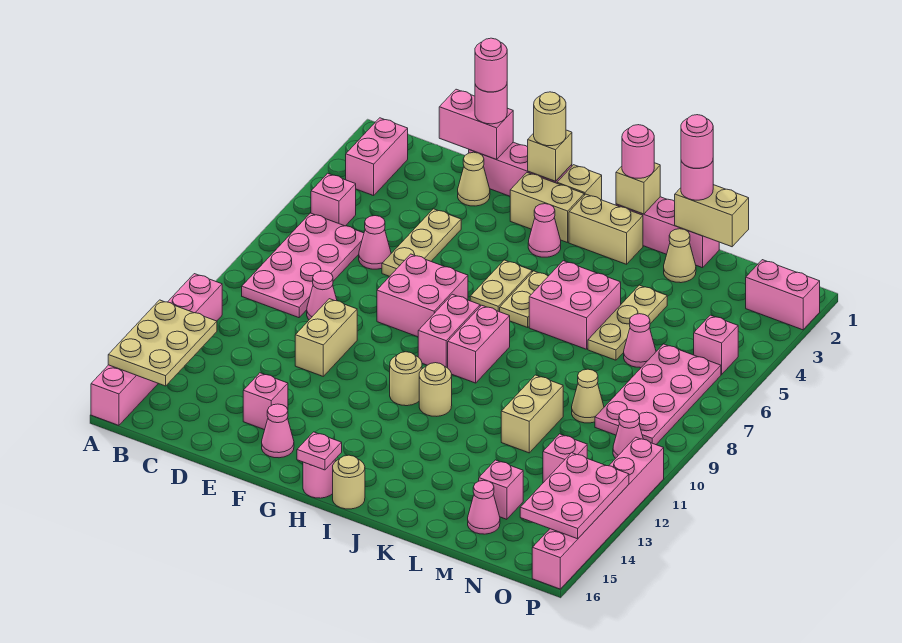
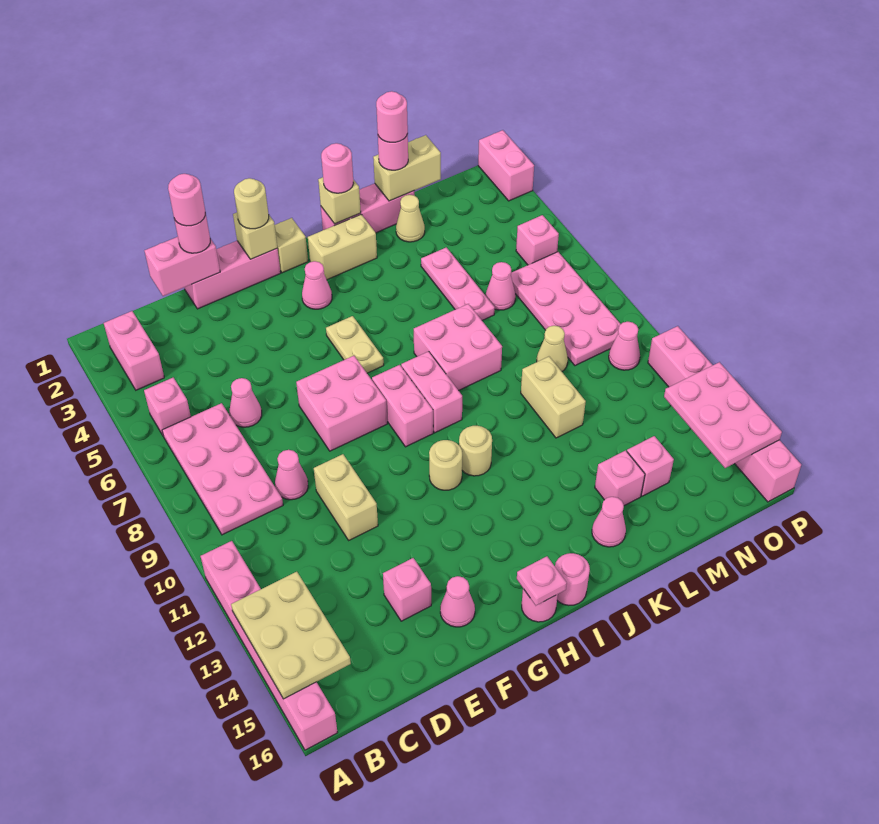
tan 1x1 cone [458,152,490,206] -> none
tan 1x3 plate [382,209,461,276] -> none
tan 1x2 brick [510,173,584,243] -> none
tan 1x2 plate [500,271,548,327] -> none
tan 1x1 round brick [333,455,365,509] -> pink 1x1 round brick [555,553,590,605]
pink 2x2 brick [529,261,621,349] -> pink 2x2 brick moved to [414,304,502,390]
tan 1x3 plate [588,285,667,360] -> pink 1x3 plate [421,247,495,320]
pink 1x1 cone [468,480,500,534] -> pink 1x1 cone moved to [592,497,626,547]
pink 1x1 brick [543,434,587,483] -> pink 1x1 brick moved to [595,450,645,506]
pink 1x2 brick [746,260,820,330] -> pink 1x2 brick turned to [478,130,534,201]

